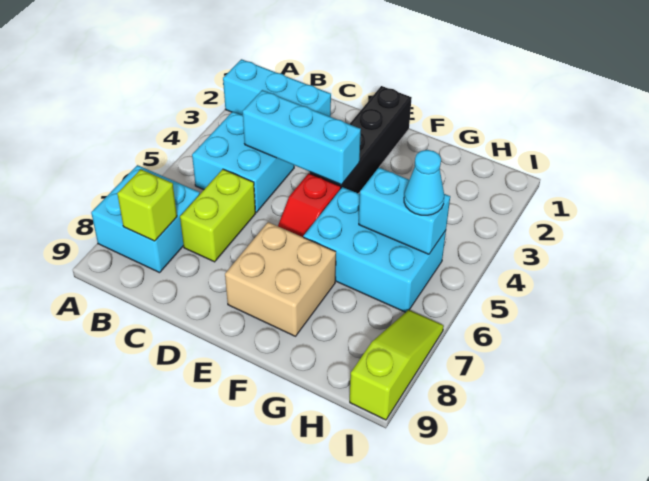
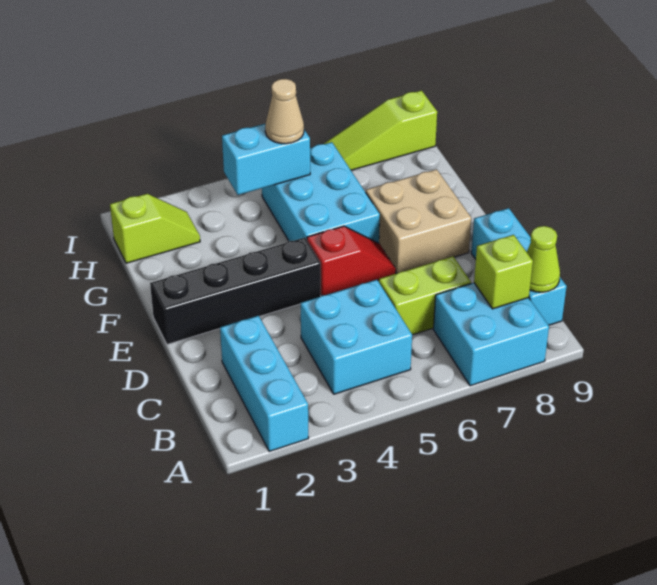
none -> lime 1x1 cone [527,226,560,292]
cyan 1x3 brick [243,90,361,185] -> cyan 1x3 brick moved to [471,208,567,325]
cyan 1x2 brick [359,168,450,254] -> cyan 1x2 brick turned to [222,124,310,195]
none -> lime 1x2 slope [110,194,200,263]
cyan 1x1 cone [404,150,444,215] -> tan 1x1 cone [265,79,304,144]

